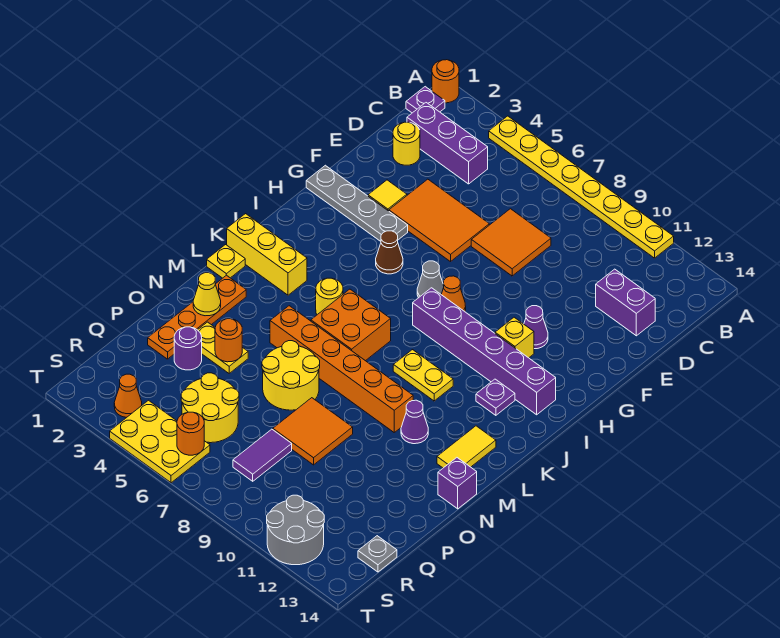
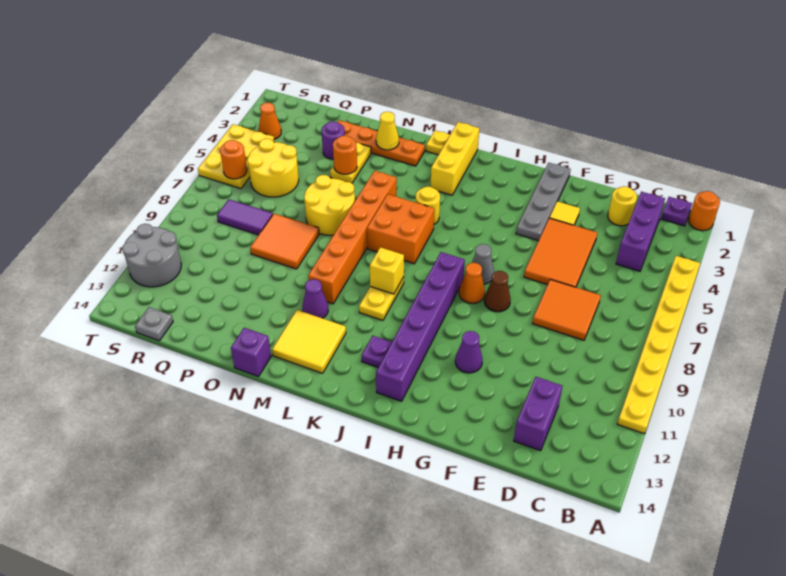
brown 1x1 cone [376,231,403,274] -> brown 1x1 cone moved to [484,271,511,312]
yellow 1x1 brick [495,317,534,358] -> yellow 1x1 brick moved to [370,247,404,294]
yellow 1x2 tile [437,426,496,468] -> yellow 2x2 tile [272,310,346,373]

